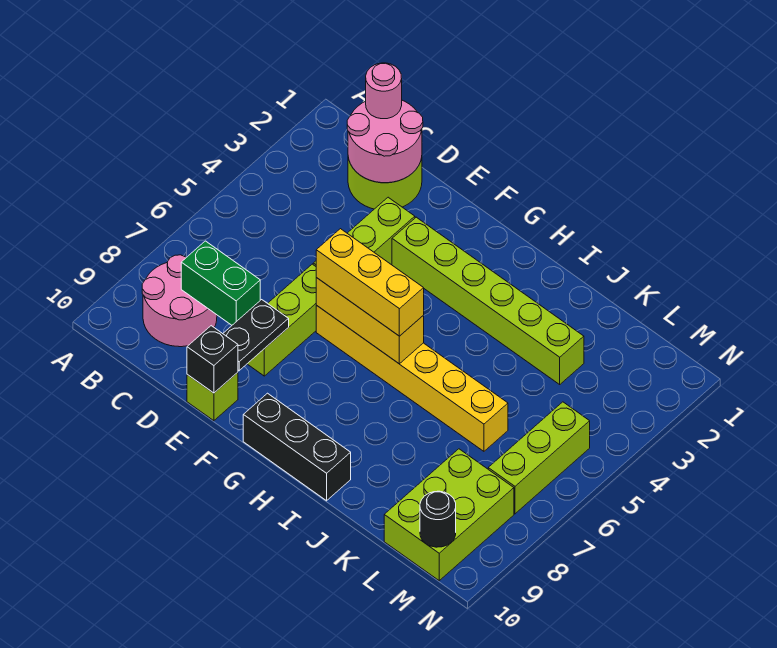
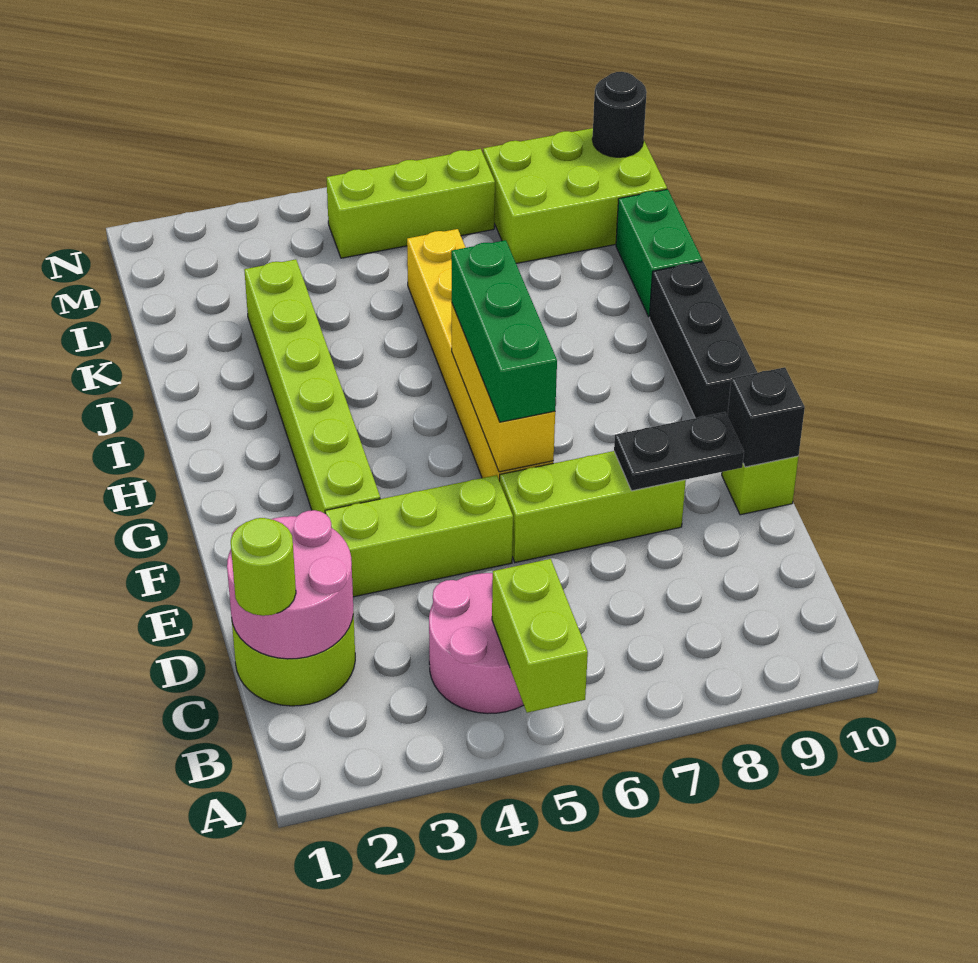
none -> lime 1x2 brick [492,559,588,713]
pink 2x2 round brick [142,255,217,347] -> pink 2x2 round brick moved to [429,573,524,714]
pink 1x1 round brick [366,63,402,119] -> lime 1x1 round brick [231,518,296,616]
green 1x2 brick [181,241,260,325] -> green 1x2 brick moved to [616,189,702,317]
yellow 1x3 brick [316,229,424,336] -> green 1x3 brick [451,240,557,422]

